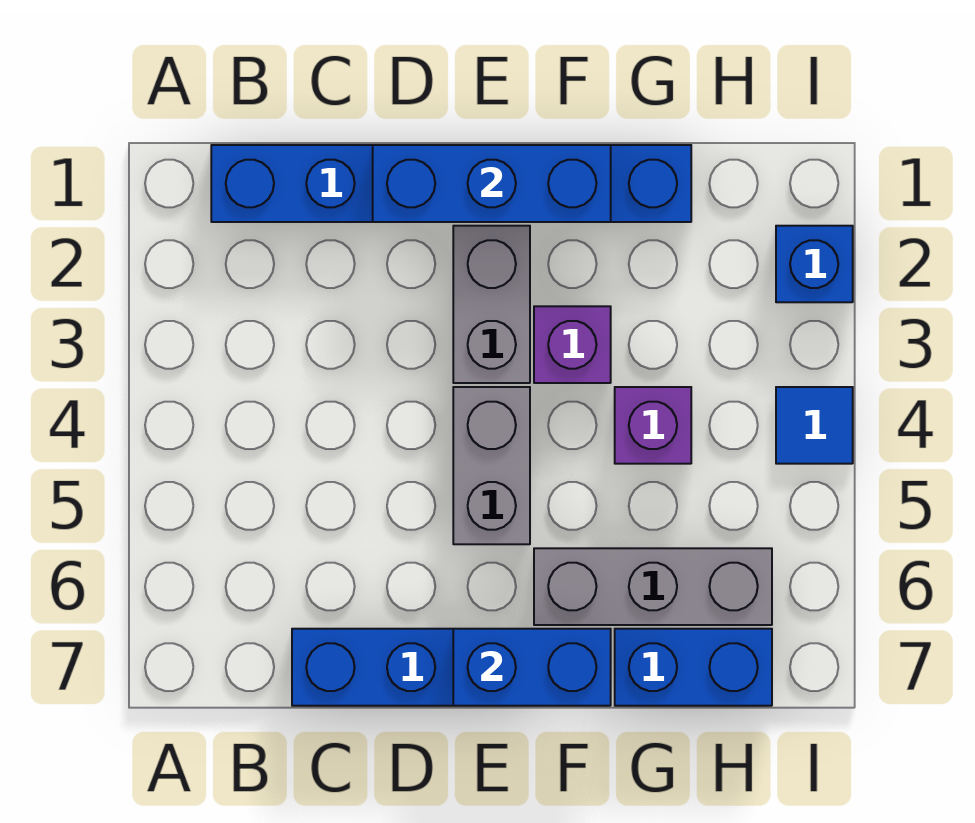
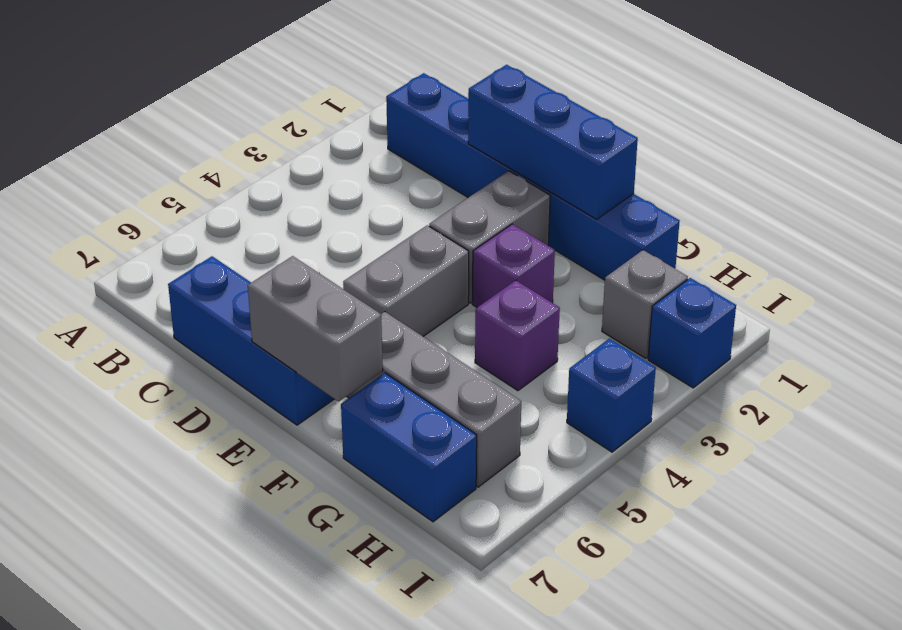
blue 1x2 brick [453,629,611,706] -> grey 1x2 brick [248,256,383,401]
none -> grey 1x1 brick [602,250,688,358]
blue 1x1 tile [776,387,853,464] -> blue 1x1 brick [567,339,656,452]

